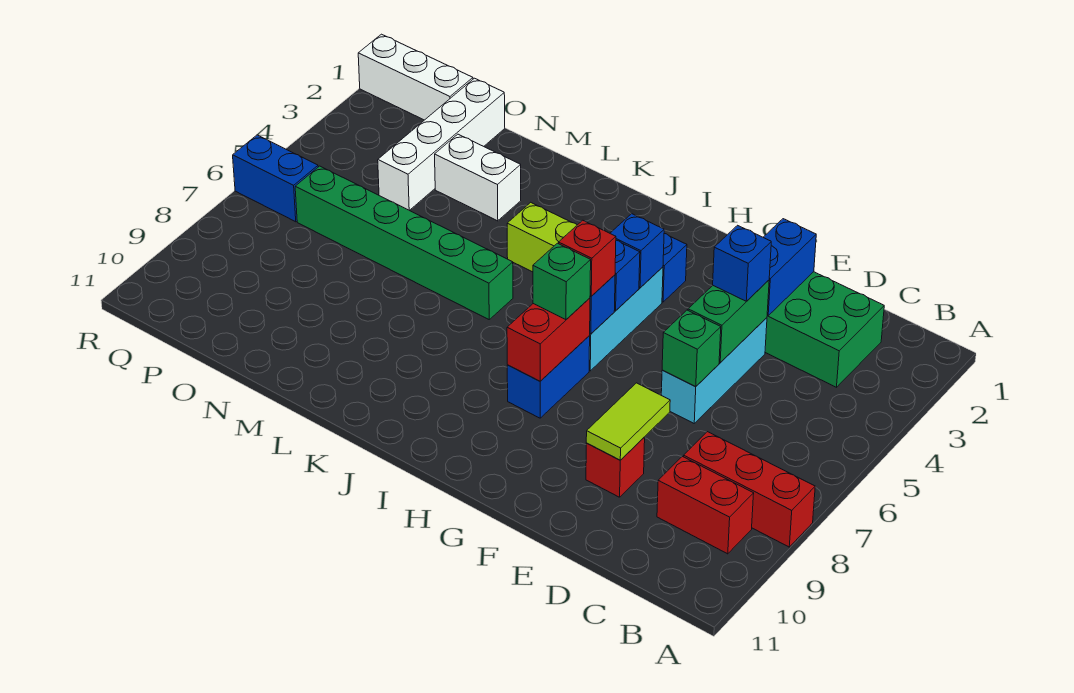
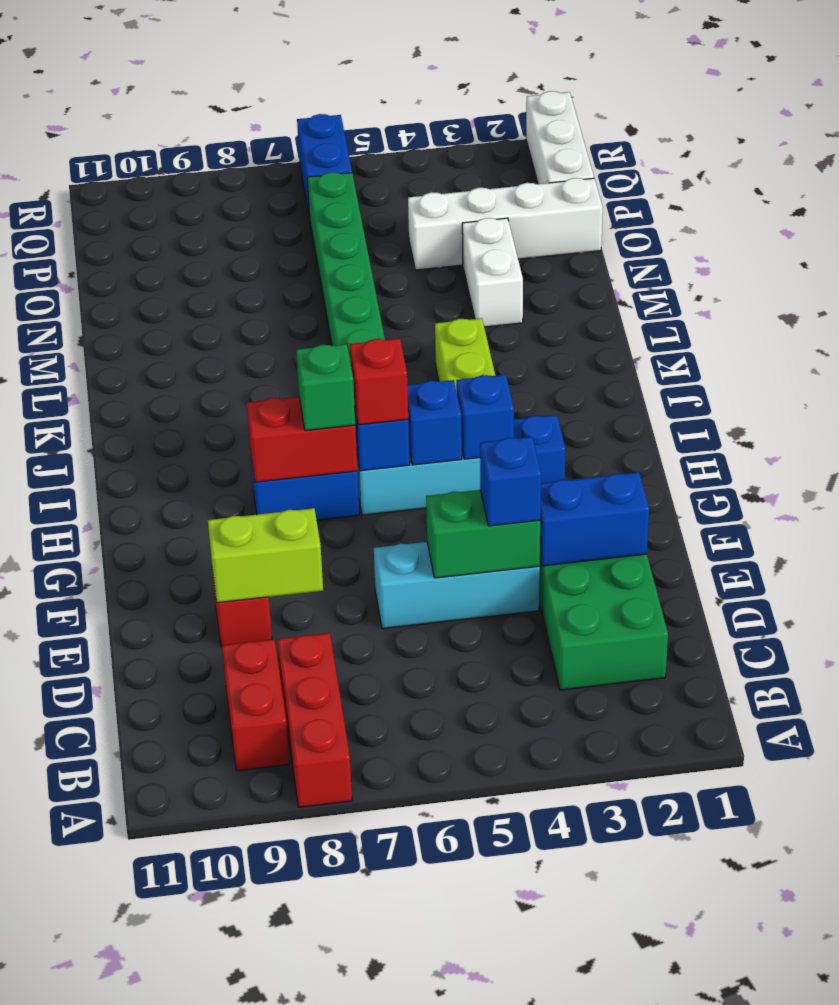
green 1x1 brick [662,310,721,387] -> none
lime 1x2 tile [586,383,670,460] -> lime 1x2 brick [208,508,323,603]

